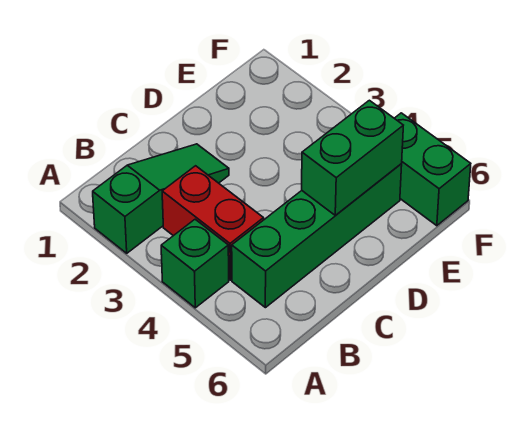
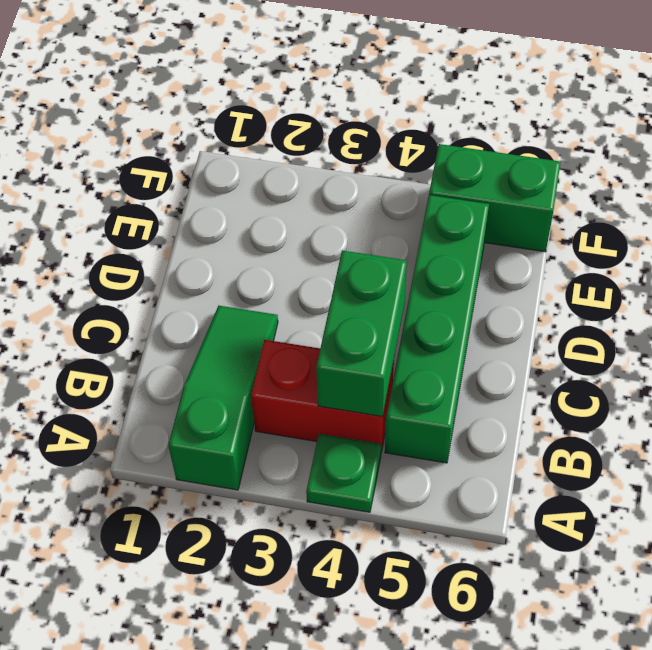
green 1x1 brick [161,219,229,308] -> green 1x1 plate [306,434,381,512]
green 1x2 brick [302,100,403,216] -> green 1x2 brick moved to [316,250,407,417]

